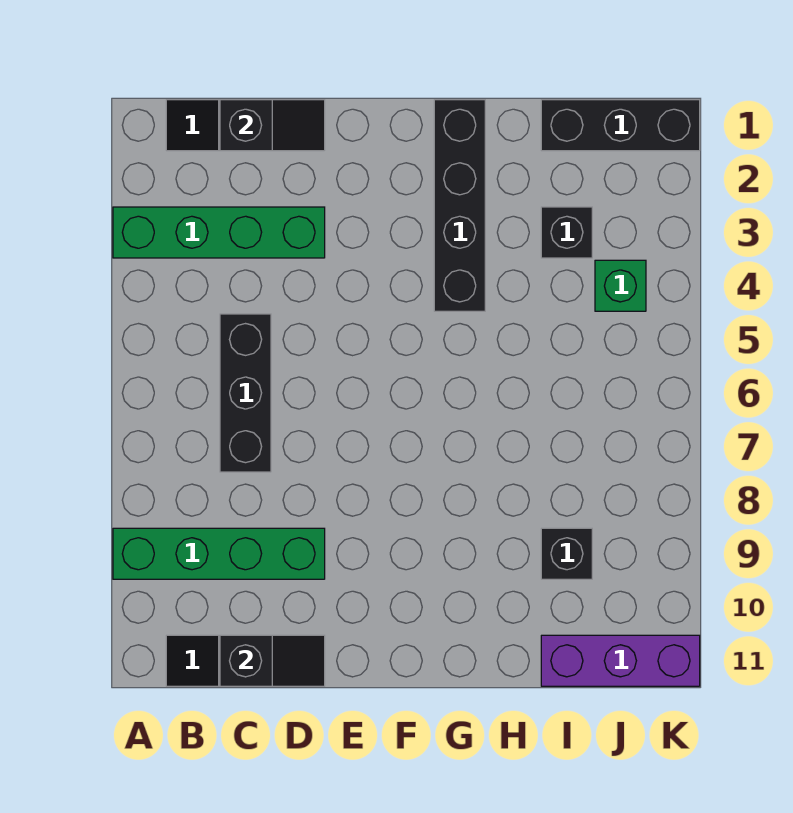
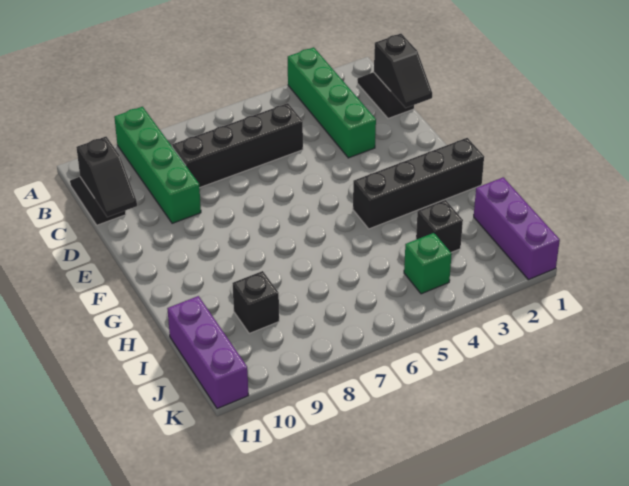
black 1x3 brick [220,314,271,472] -> black 1x4 brick [172,103,303,188]
black 1x3 brick [541,100,700,151] -> purple 1x3 brick [474,177,560,280]

